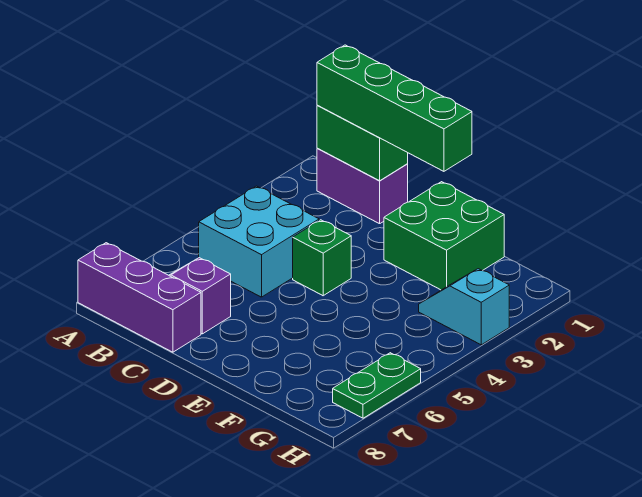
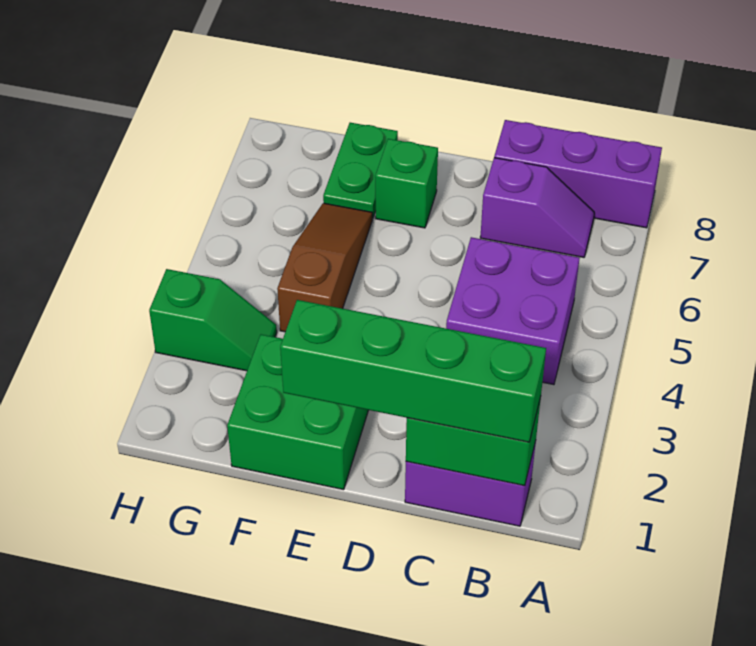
cyan 2x2 brick [199,186,319,297] -> purple 2x2 brick [446,237,580,385]
green 1x1 brick [293,220,351,296] -> green 1x1 brick moved to [375,139,438,228]
none -> brown 1x3 slope [277,203,372,332]
cyan 1x2 slope [419,269,509,345] -> green 1x2 slope [149,269,277,371]
green 1x2 plate [333,353,421,418] -> green 1x2 plate moved to [323,123,398,218]

